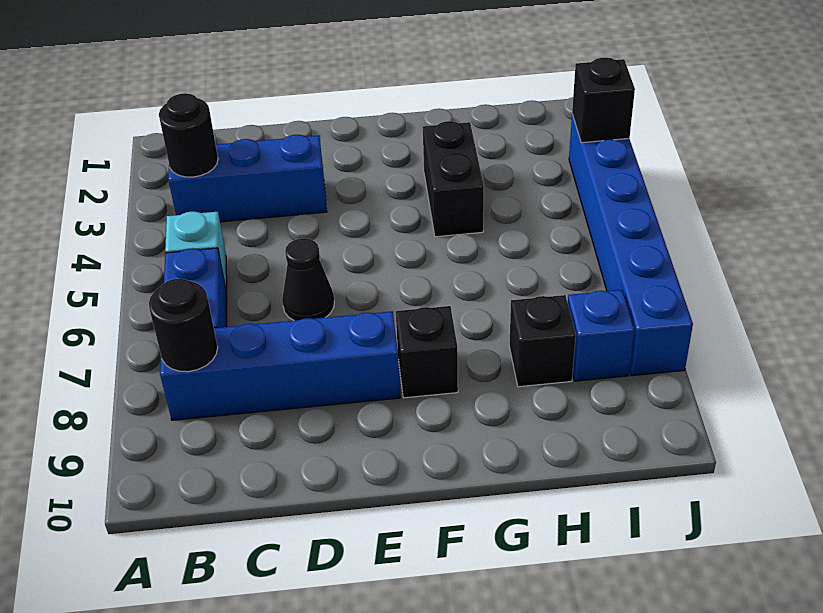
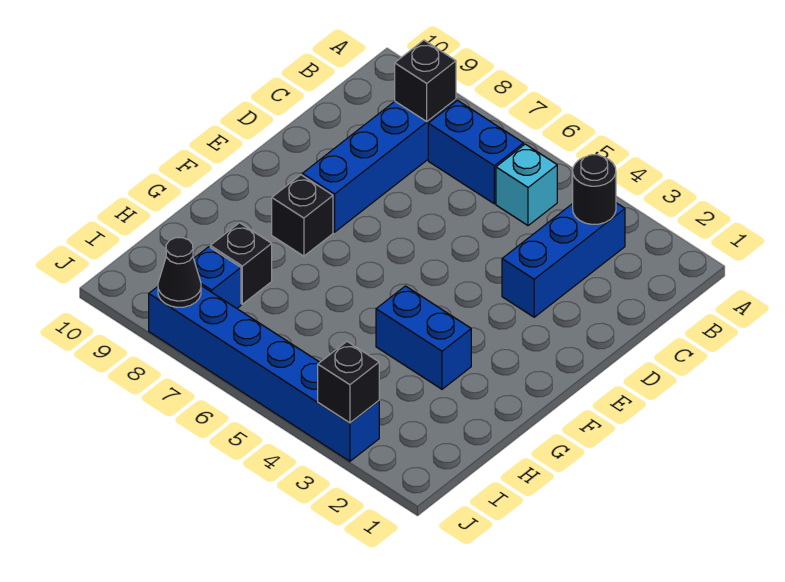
black 1x1 round brick [149,279,218,372] -> black 1x1 brick [395,40,456,121]
black 1x1 cone [282,238,334,321] -> black 1x1 cone moved to [158,238,201,307]
black 1x2 brick [423,121,484,237] -> blue 1x2 brick [376,286,471,389]

